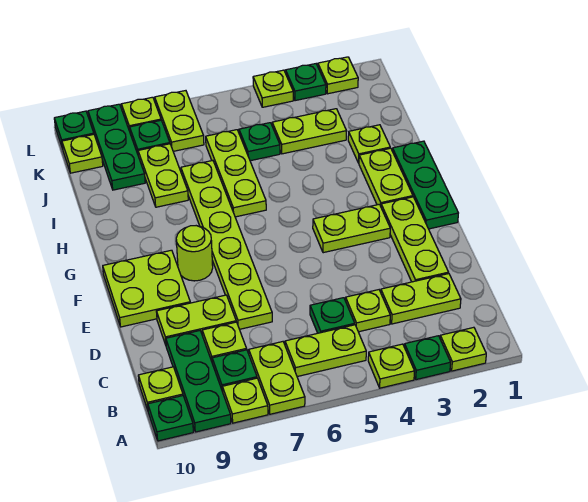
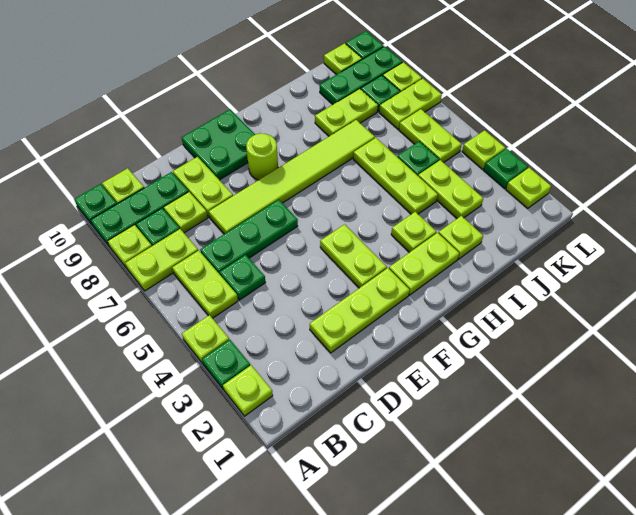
lime 1x2 plate [381,274,461,324] -> lime 1x2 plate moved to [399,109,462,163]
lime 1x1 plate [346,290,390,332] -> lime 1x1 plate moved to [391,212,436,252]
lime 1x6 plate [181,161,272,329] -> lime 1x6 tile [209,120,375,234]
lime 2x2 plate [103,250,190,327] -> green 2x2 plate [182,110,255,180]
green 1x3 plate [392,141,458,229] -> green 1x3 plate moved to [200,200,298,274]
lime 1x3 plate [206,130,266,217] -> lime 1x3 plate turned to [353,138,438,214]

